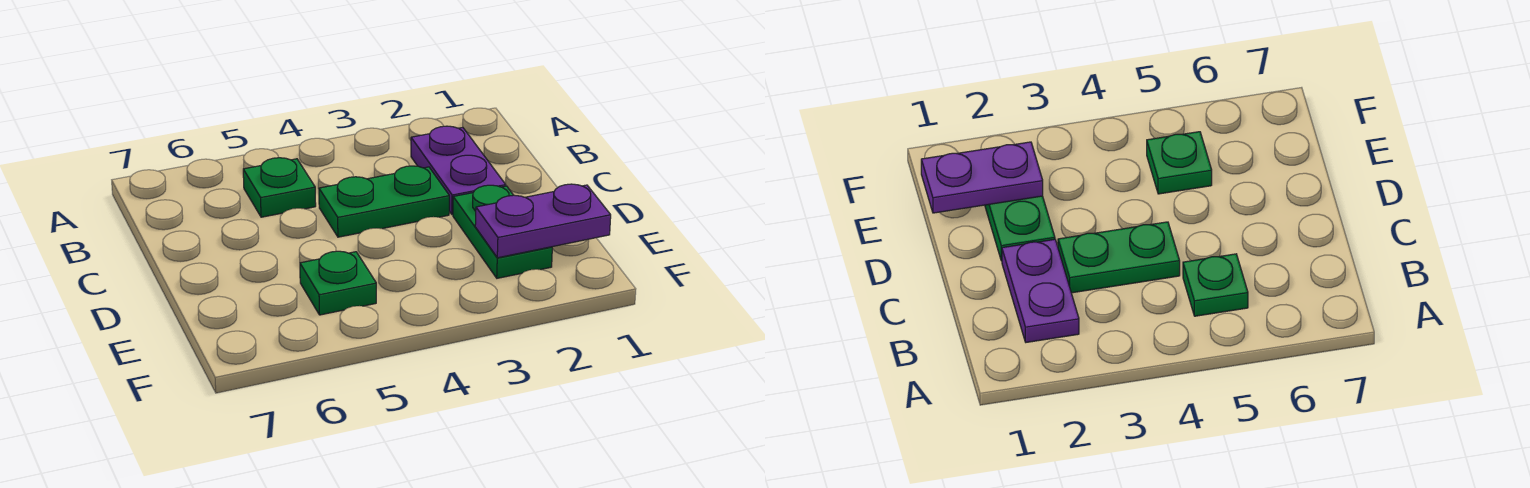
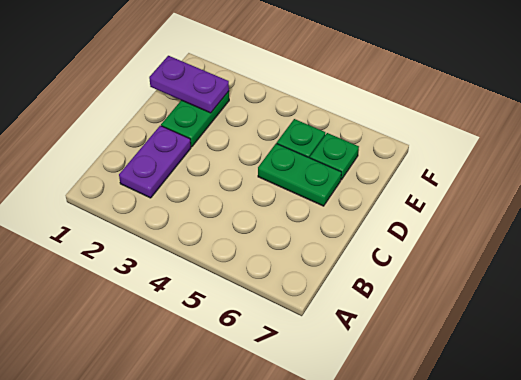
green 1x1 plate [243,157,316,217] -> green 1x1 plate moved to [310,133,359,180]
green 1x2 plate [319,166,449,237] -> green 1x2 plate moved to [258,143,341,206]

